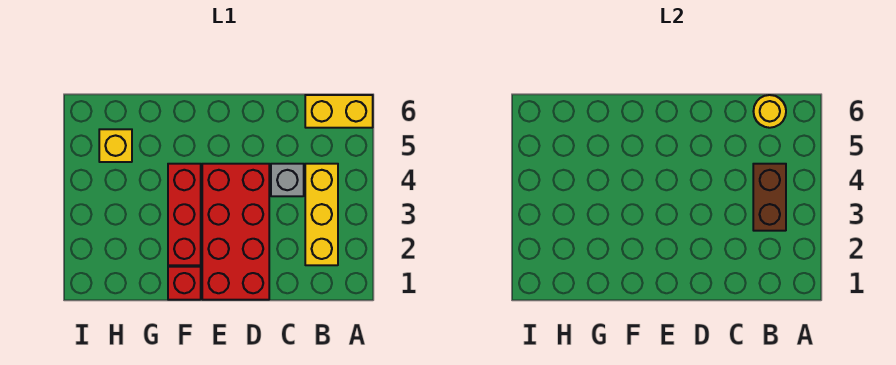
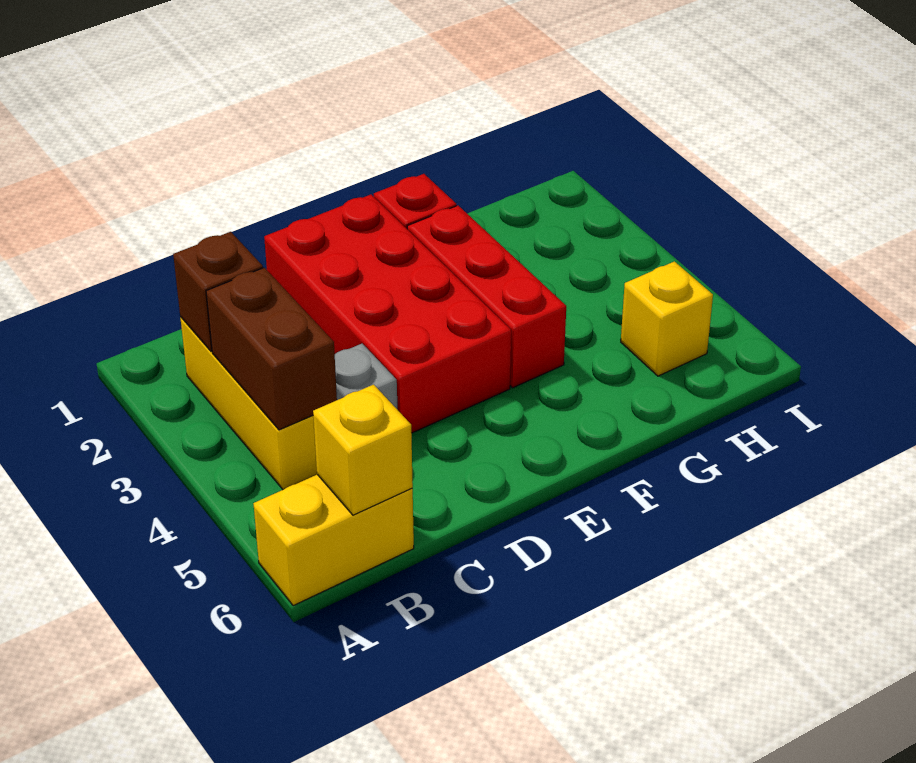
none -> brown 1x1 brick [173,232,263,351]
yellow 1x1 round brick [753,95,786,128] -> yellow 1x1 brick [313,385,413,515]

